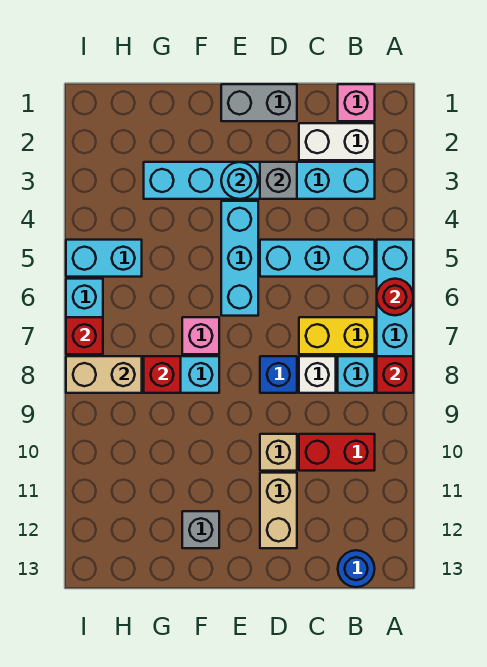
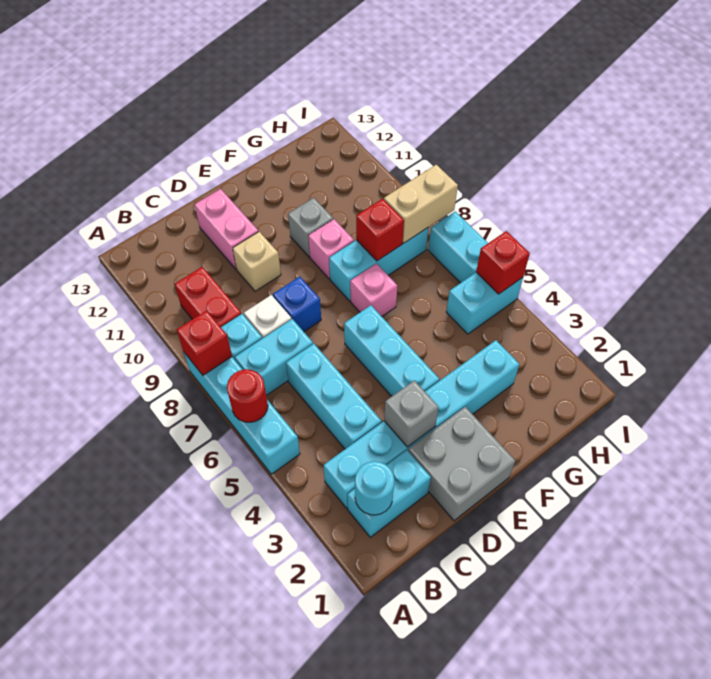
pink 1x1 brick [338,84,375,121] -> pink 1x1 brick moved to [308,219,354,279]
white 1x2 brick [299,123,375,160] -> cyan 1x2 brick [347,450,431,537]
cyan 1x3 brick [260,240,375,277] -> cyan 1x3 brick turned to [286,344,382,449]
yellow 1x2 brick [299,317,375,354] -> cyan 1x2 brick [235,319,313,395]
red 1x2 brick [299,434,375,471] -> red 1x2 brick turned to [175,267,242,327]
blue 1x1 round brick [338,550,375,587] -> none
grey 1x2 brick [221,84,297,121] -> grey 2x2 brick [408,407,515,521]
tan 1x2 brick [260,473,297,548] -> pink 1x2 brick [194,189,259,269]
cyan 1x1 round brick [221,162,258,199] -> cyan 1x1 round brick moved to [355,461,394,515]
grey 1x1 brick [182,511,219,548] -> grey 1x1 brick moved to [288,198,333,257]
red 1x1 brick [66,317,103,354] -> red 1x1 brick moved to [476,231,530,294]

